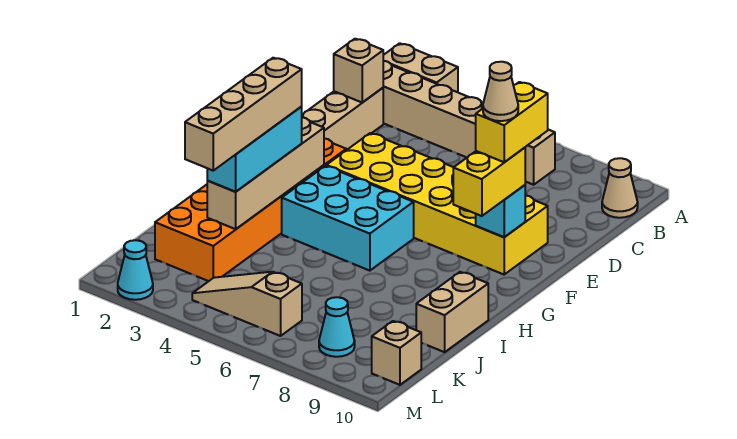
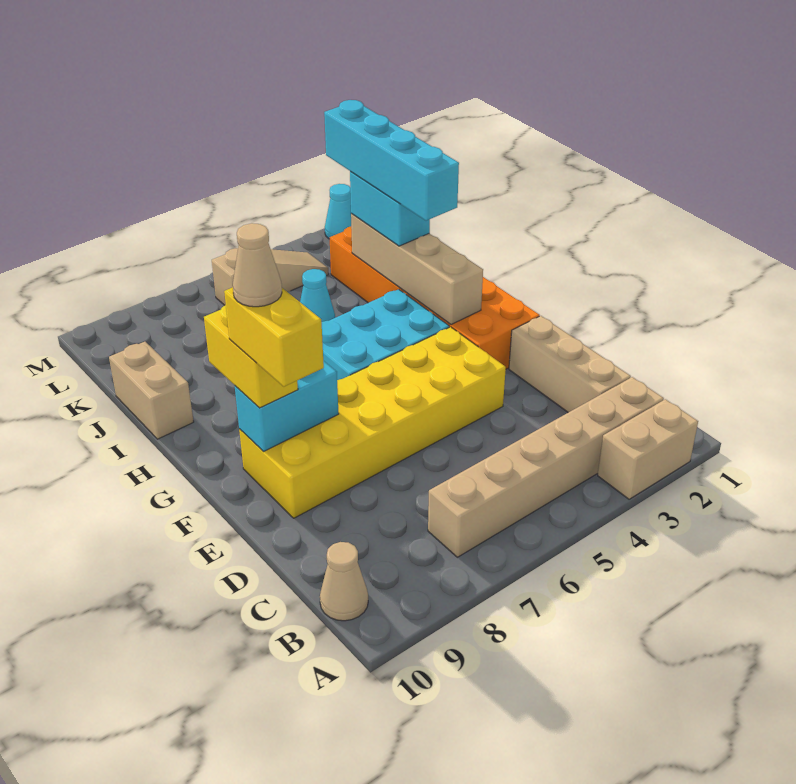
tan 1x1 brick [334,39,383,102] -> none
cyan 1x1 brick [476,185,525,237] -> cyan 1x2 brick [235,361,339,452]
cyan 1x3 brick [207,107,302,192] -> cyan 1x2 brick [350,172,430,246]
tan 1x4 brick [185,58,302,170] -> cyan 1x4 brick [324,100,459,221]
cyan 1x1 cone [319,297,355,357] -> cyan 1x1 cone moved to [300,269,335,322]
tan 1x1 brick [372,321,421,385] -> none

